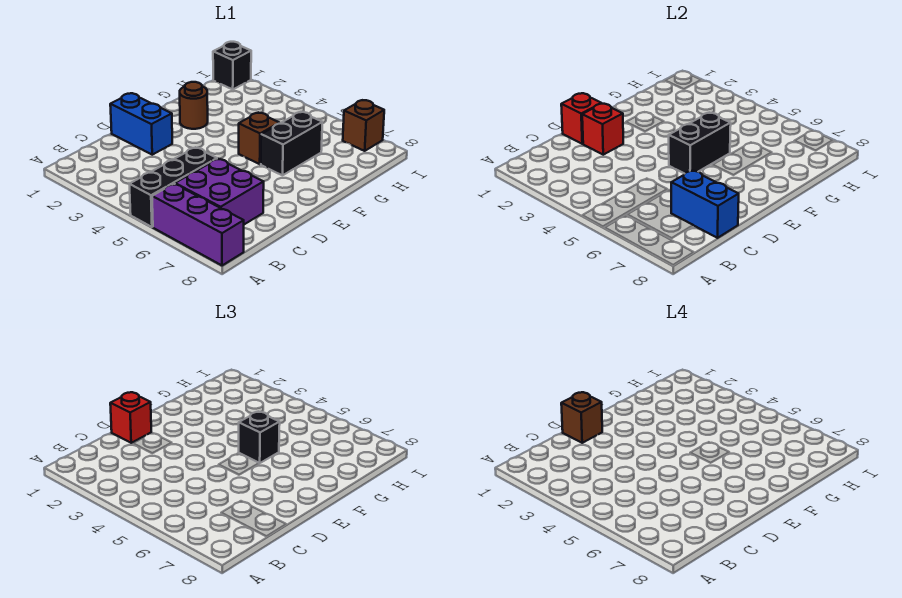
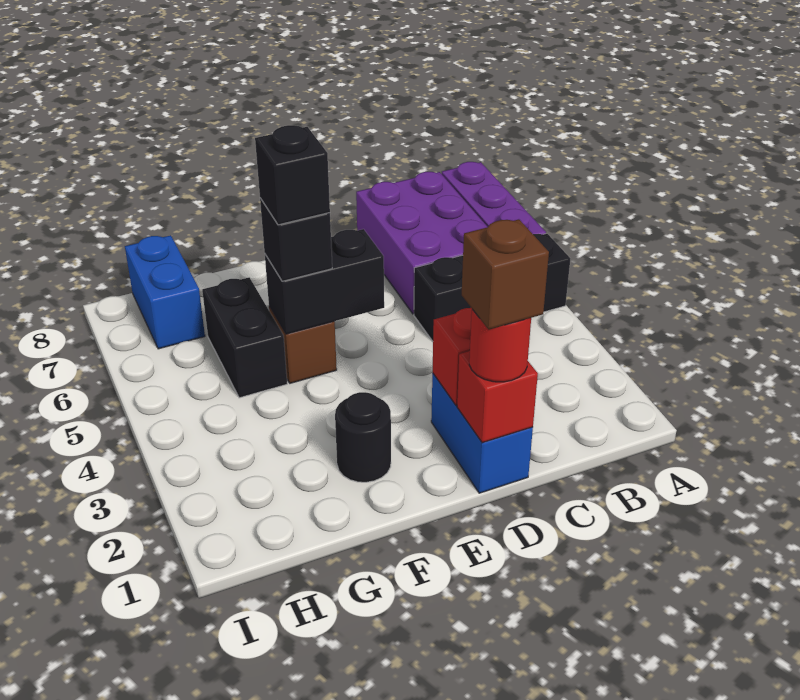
purple 2x2 brick [175,159,264,224] -> purple 2x3 brick [356,172,487,314]
blue 1x2 brick [671,170,739,238] -> blue 1x2 brick moved to [125,235,205,349]
red 1x1 brick [110,392,151,443] -> red 1x1 round brick [469,309,531,382]
brown 1x1 round brick [180,82,208,129] -> black 1x1 round brick [335,392,391,482]
black 1x2 brick [261,112,322,175] -> black 1x2 brick turned to [202,277,287,398]
black 1x1 brick [213,42,251,89] -> black 1x1 brick moved to [255,125,330,225]
brown 1x1 brick [343,100,384,151] -> none

